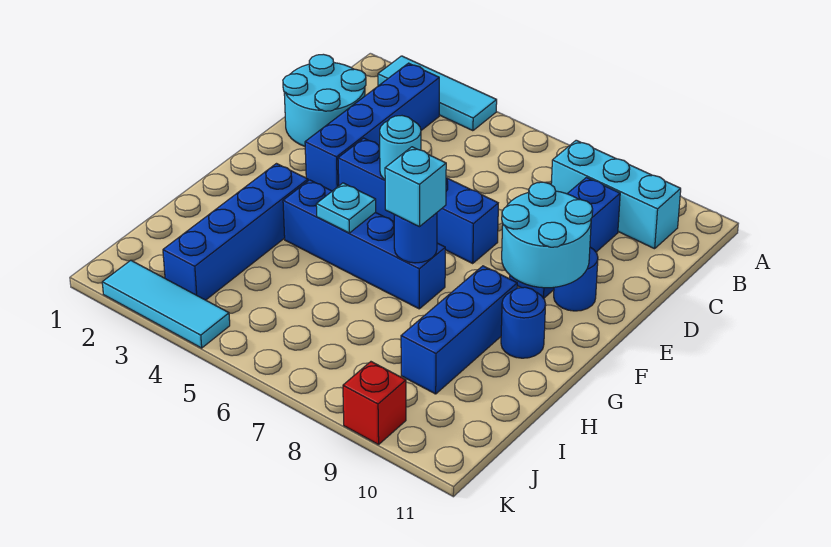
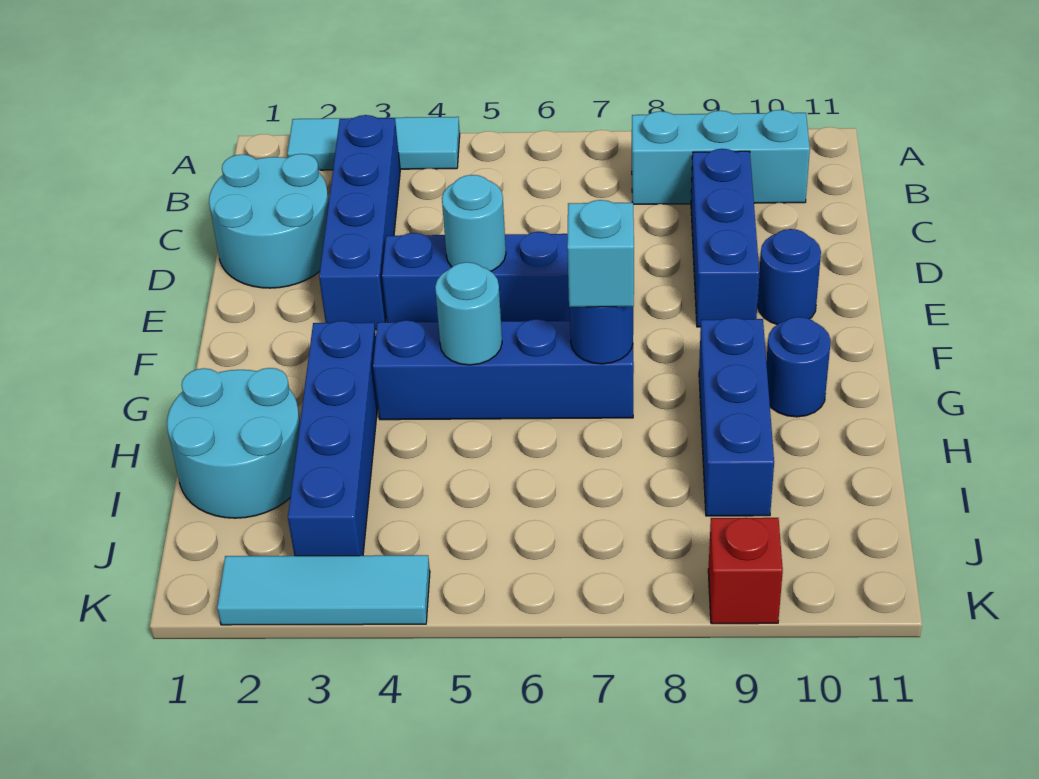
cyan 2x2 round brick [502,182,593,288] -> cyan 2x2 round brick moved to [167,368,300,518]
cyan 1x1 plate [316,183,376,233] -> cyan 1x1 round brick [435,262,502,365]

